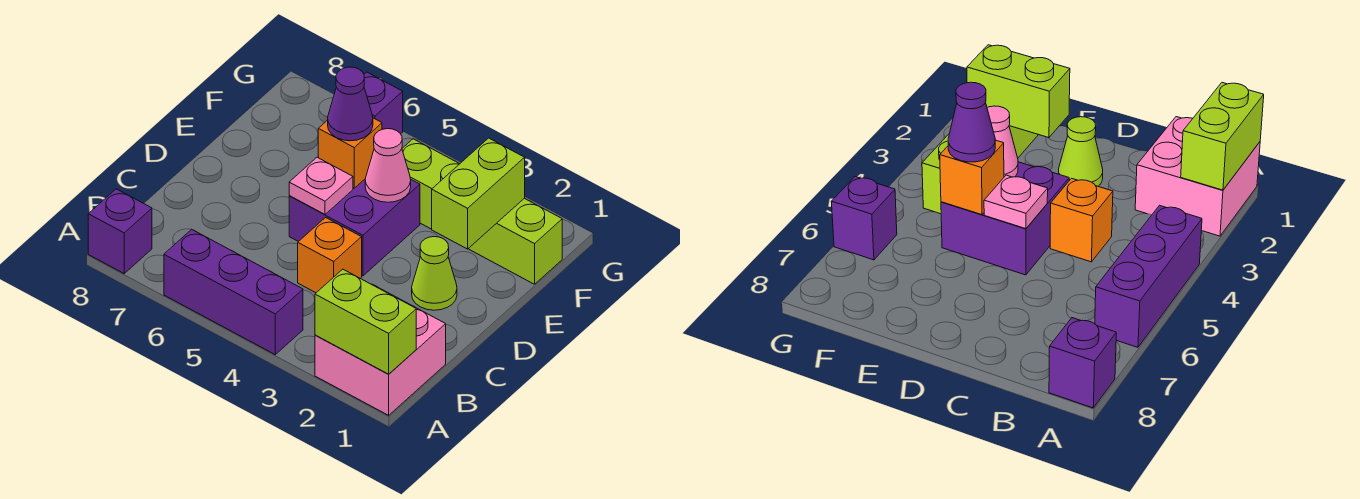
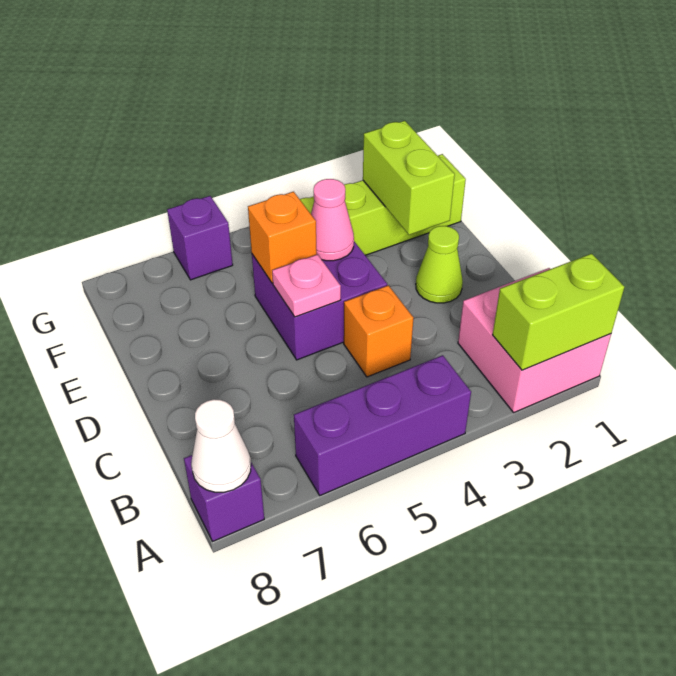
none -> white 1x1 cone [191,399,251,492]
purple 1x1 cone [328,67,373,141] -> none

